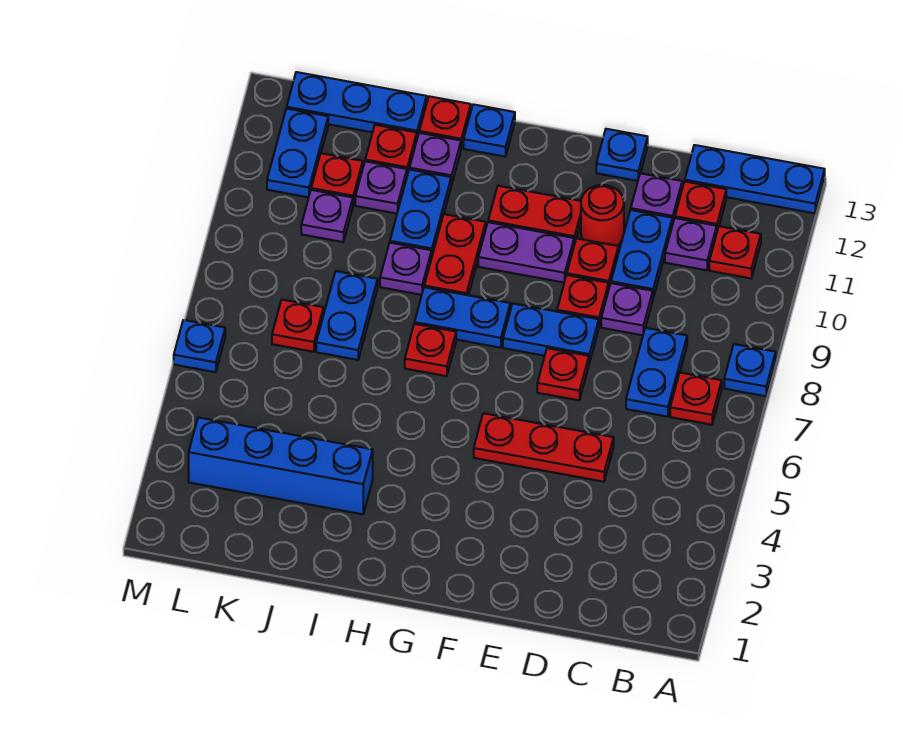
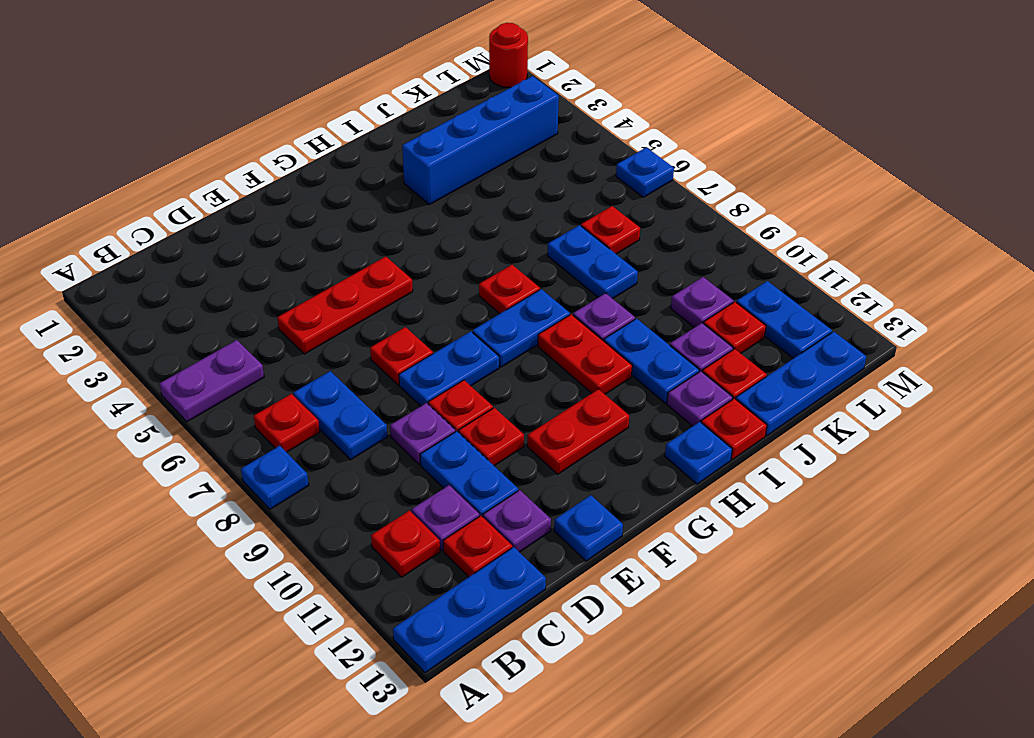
red 1x1 round brick [581,185,624,246] -> red 1x1 round brick moved to [489,23,528,88]
purple 1x2 plate [478,222,574,282] -> purple 1x2 plate moved to [159,340,264,422]

